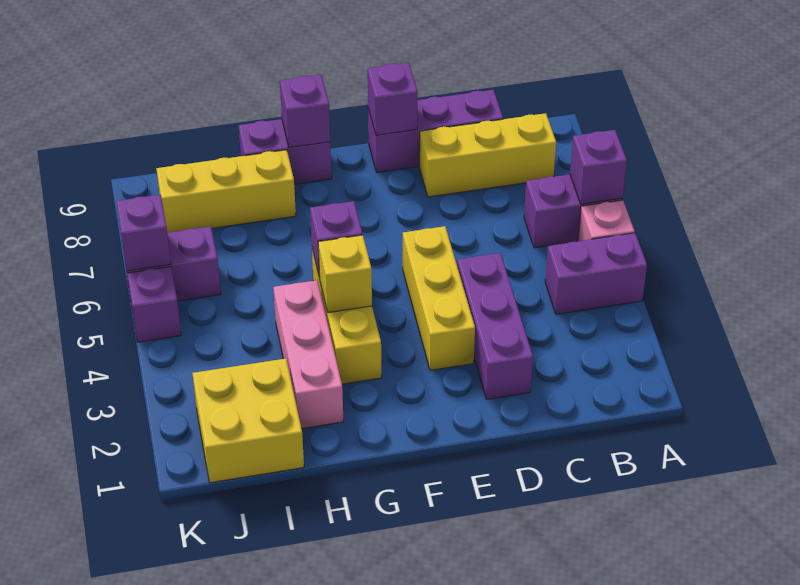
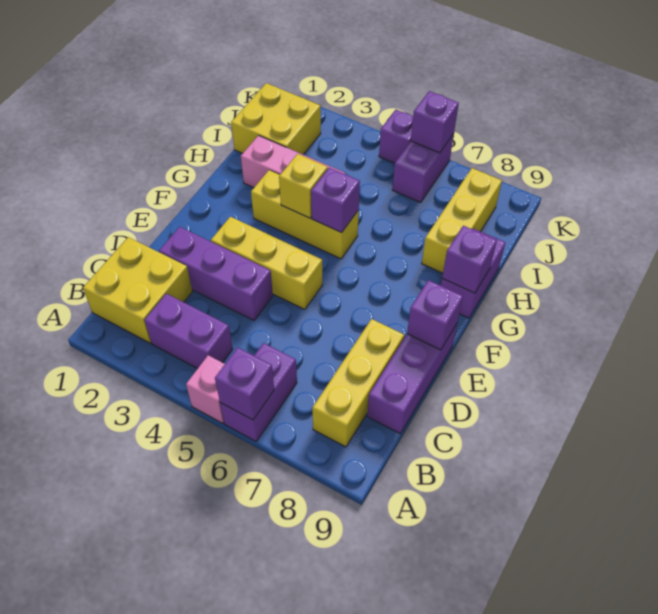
purple 1x2 brick [545,233,647,314] -> purple 1x2 brick turned to [145,294,233,368]
none -> yellow 2x2 brick [83,237,192,343]

